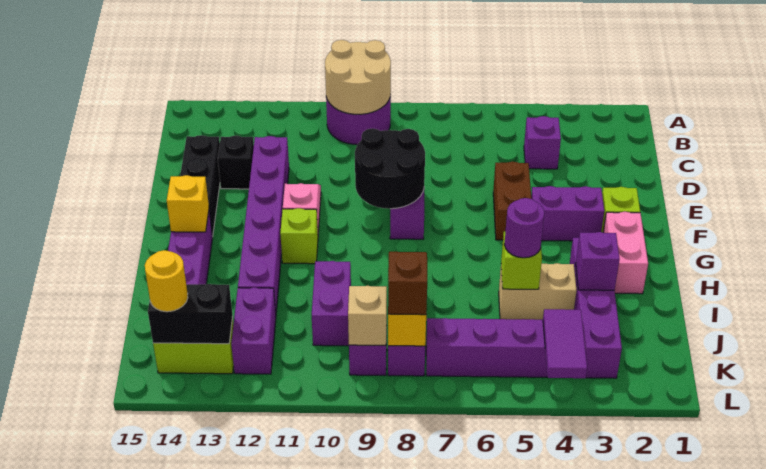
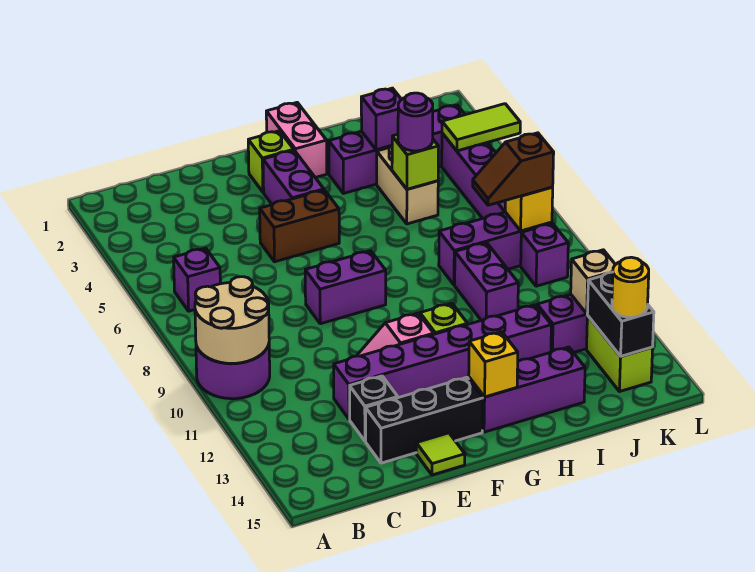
purple 1x1 brick [524,116,561,169] -> purple 1x1 brick moved to [174,248,220,311]
black 2x2 round brick [355,128,425,209] -> none
none -> lime 1x1 tile [416,433,465,475]
pink 1x2 brick [603,212,648,294] -> pink 1x2 brick turned to [266,103,327,177]
purple 1x2 brick [312,261,351,346] -> purple 1x2 brick turned to [455,243,518,320]
purple 1x2 tile [543,309,587,378] -> lime 1x2 tile [442,104,520,151]
tan 1x1 brick [348,286,387,346] -> tan 1x1 brick moved to [571,250,615,314]

